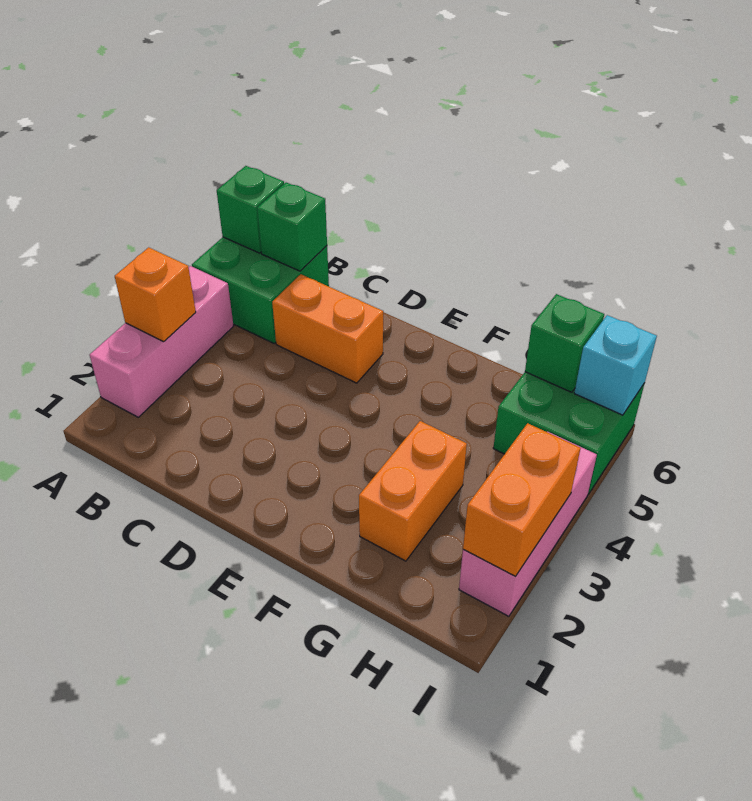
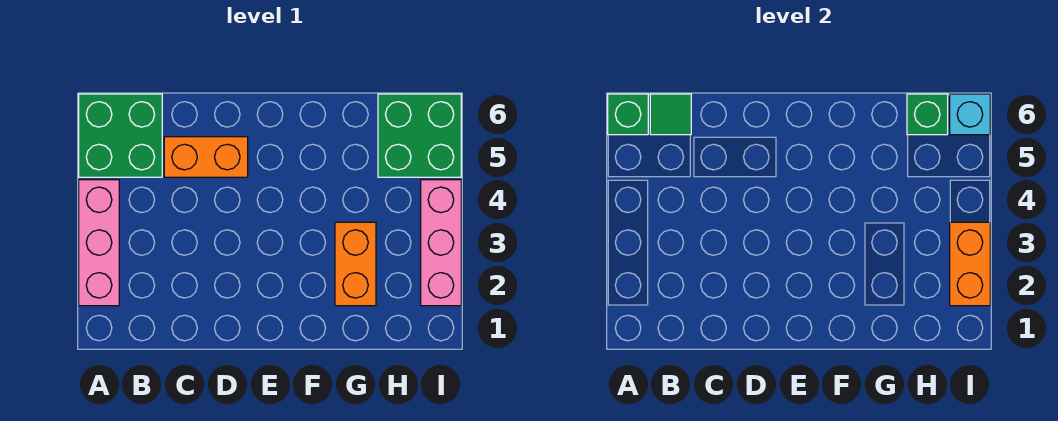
orange 1x1 brick [115,247,196,342] -> none
green 1x1 brick [257,183,327,271] -> green 1x1 tile [650,94,691,135]

